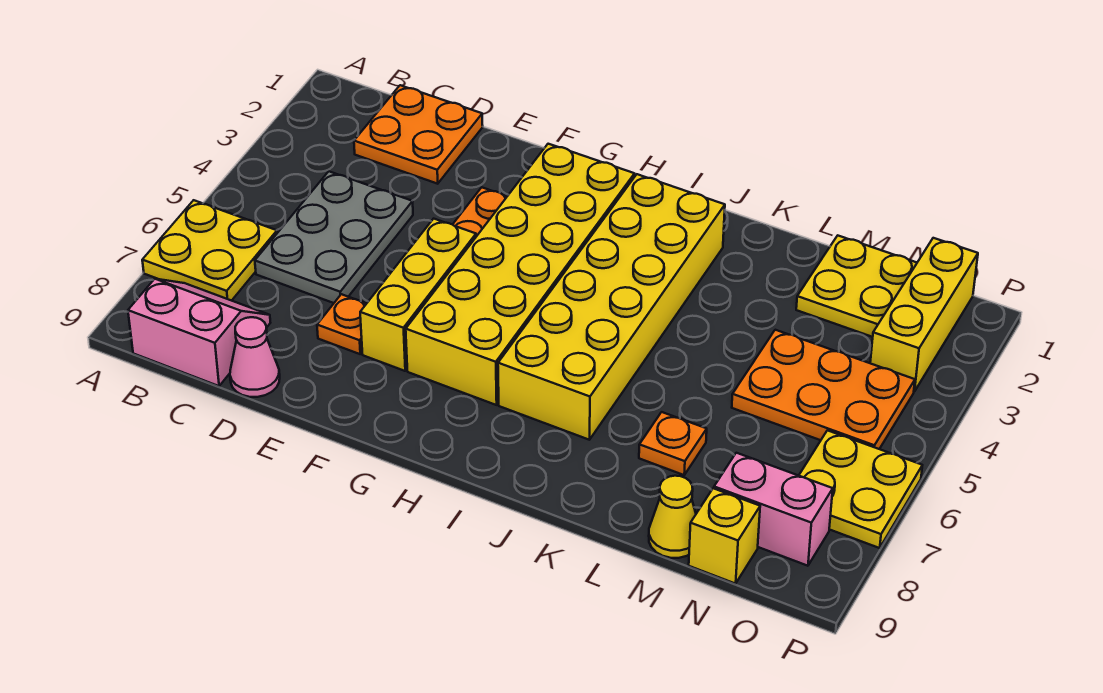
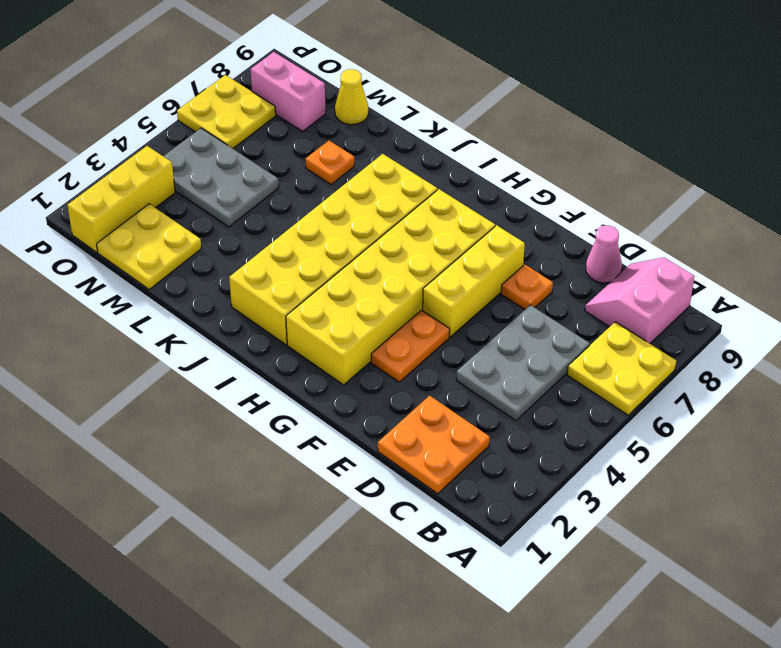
pink 2x2 slope [128,279,270,386] -> pink 2x2 slope turned to [585,257,694,343]
orange 2x3 plate [732,330,915,449] -> grey 2x3 plate [163,128,279,227]
yellow 1x1 brick [689,488,760,584] -> none

